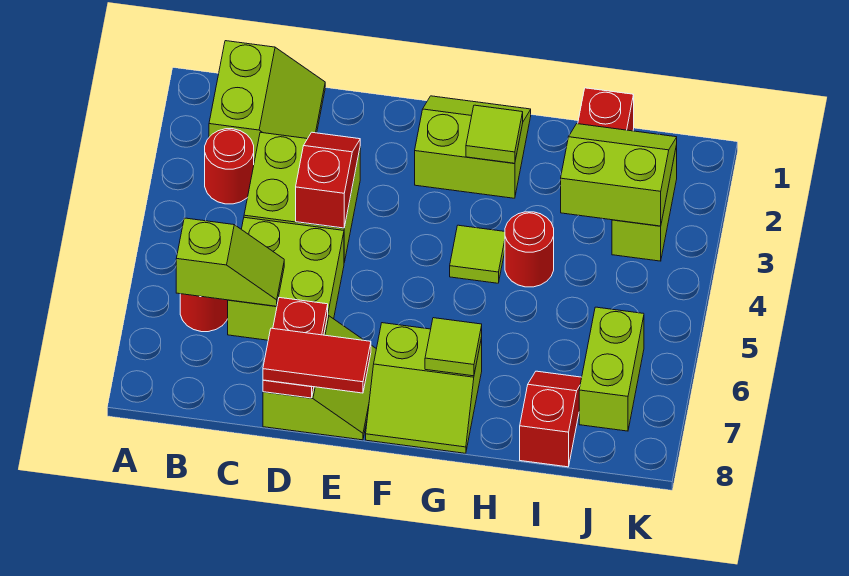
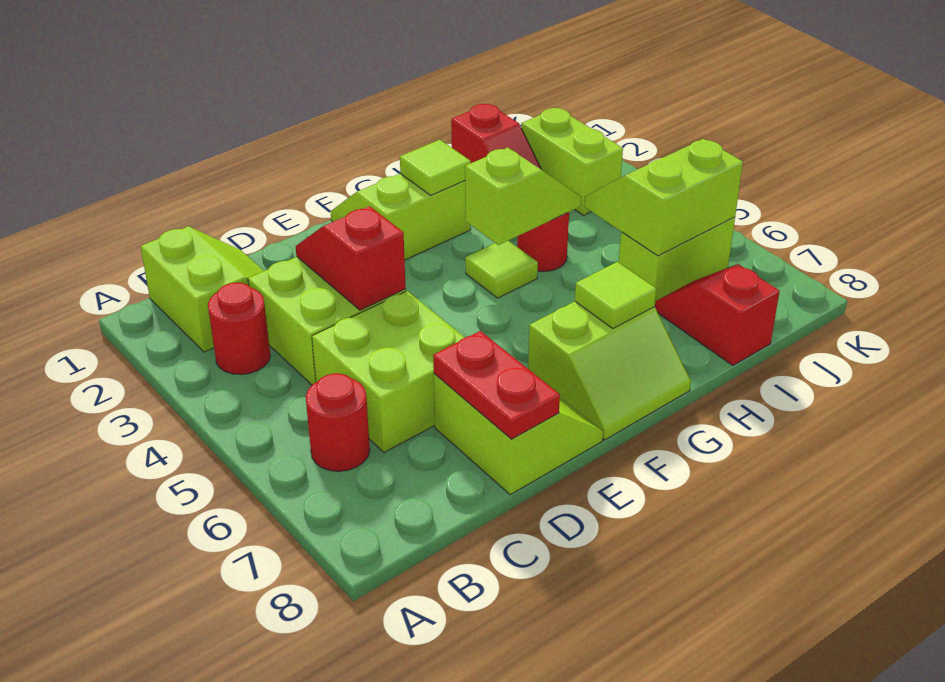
lime 1x2 slope [176,218,284,306] -> lime 1x2 slope moved to [465,148,581,245]
red 1x2 tile [263,328,371,393] -> none
lime 2x2 slope [561,124,677,226] -> lime 2x2 slope moved to [584,139,743,256]
lime 1x2 brick [579,307,644,431] -> lime 1x2 brick turned to [619,217,735,307]

